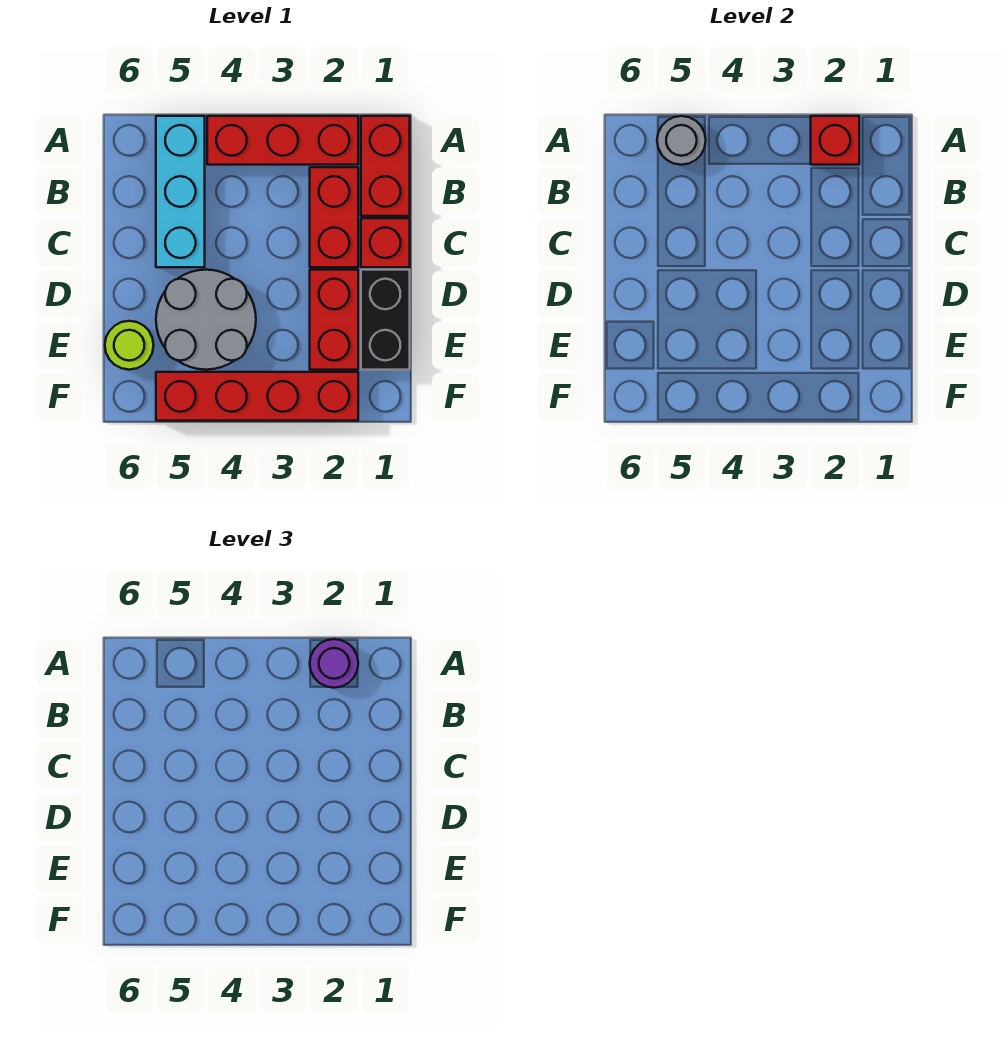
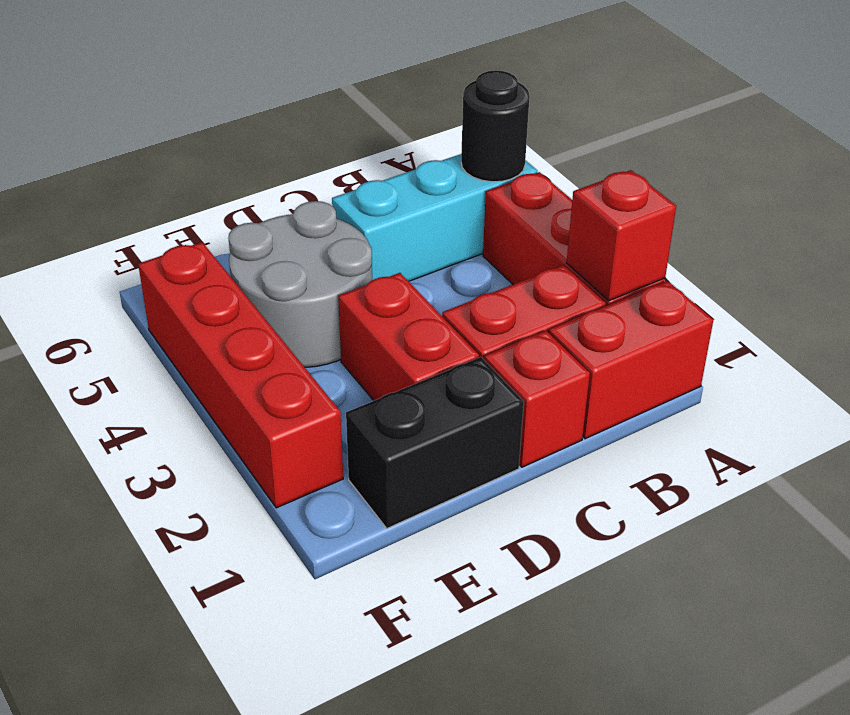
purple 1x1 round brick [310,639,358,688] -> none
grey 1x1 round brick [657,116,706,165] -> black 1x1 round brick [461,70,530,182]
red 1x2 brick [310,270,358,370] -> red 1x2 brick turned to [338,273,479,401]
lime 1x1 round brick [105,321,154,370] -> none

